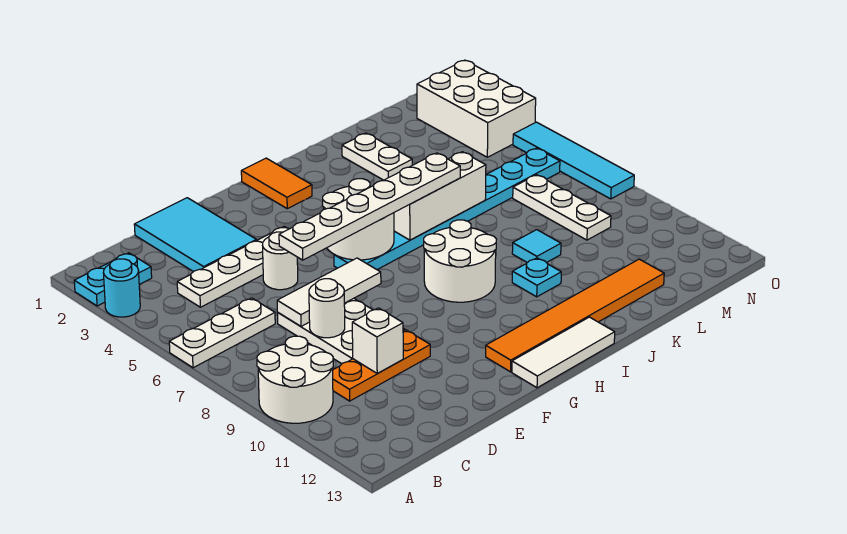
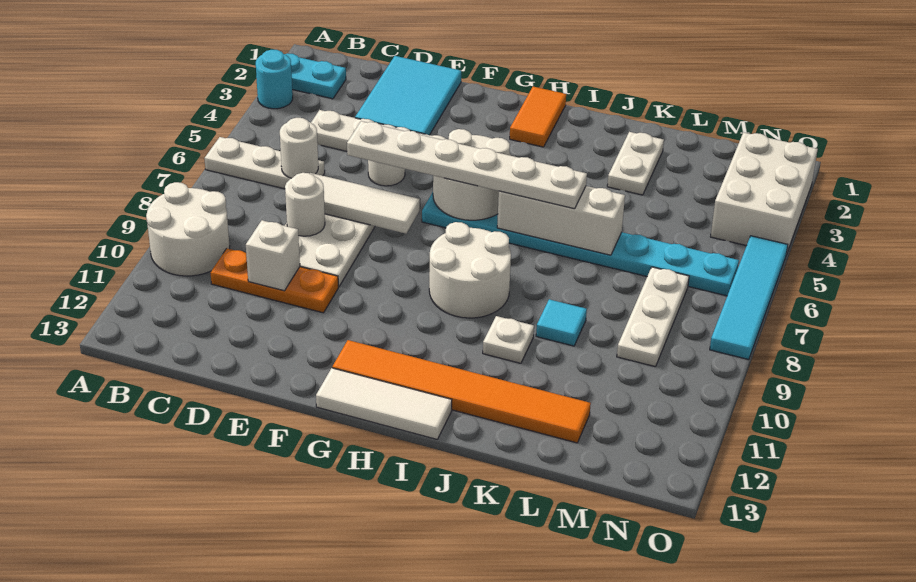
none -> white 1x1 round brick [280,118,318,178]
cyan 1x1 plate [512,258,561,297] -> white 1x1 plate [483,316,534,363]

